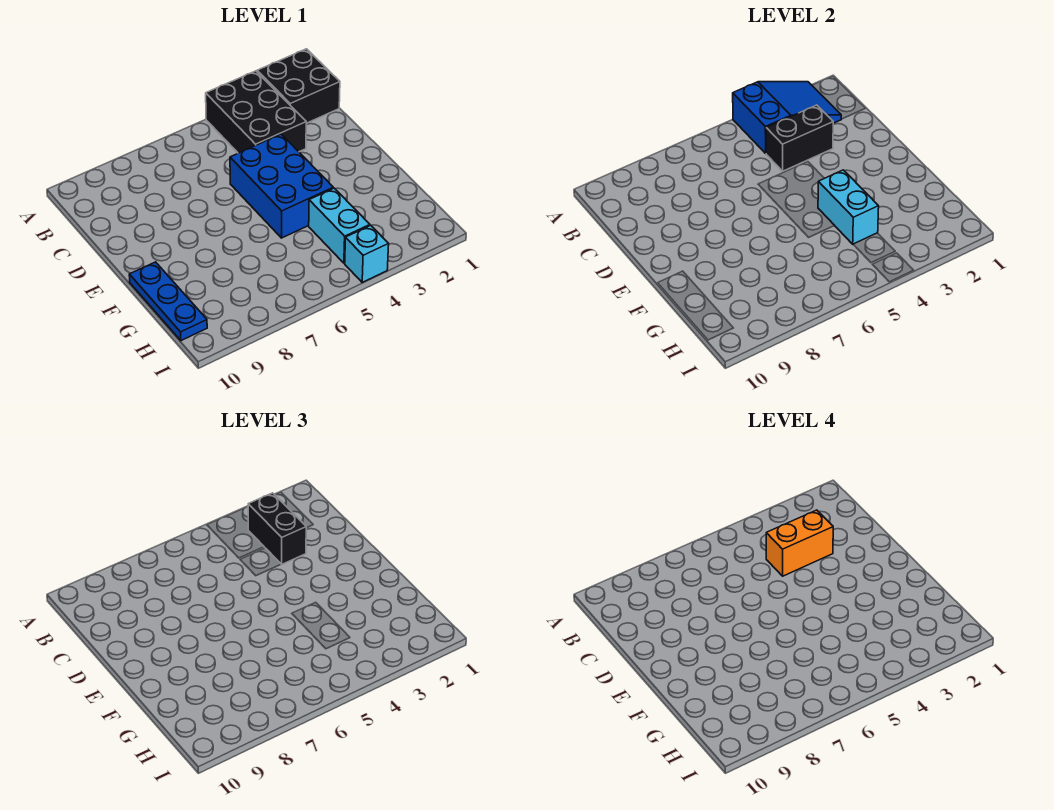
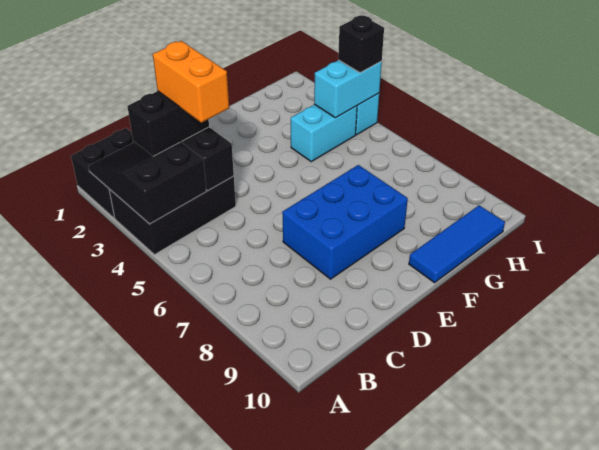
blue 2x3 slope [733,82,841,153] -> black 2x3 slope [88,142,206,224]
blue 2x3 brick [230,134,333,238] -> blue 2x3 brick moved to [282,165,408,279]
cyan 1x2 brick [818,170,879,244] -> cyan 1x2 brick moved to [314,60,382,118]
blue 1x3 plate [129,262,207,341] -> blue 1x3 tile [409,205,505,283]
none -> black 1x1 brick [338,15,384,73]

